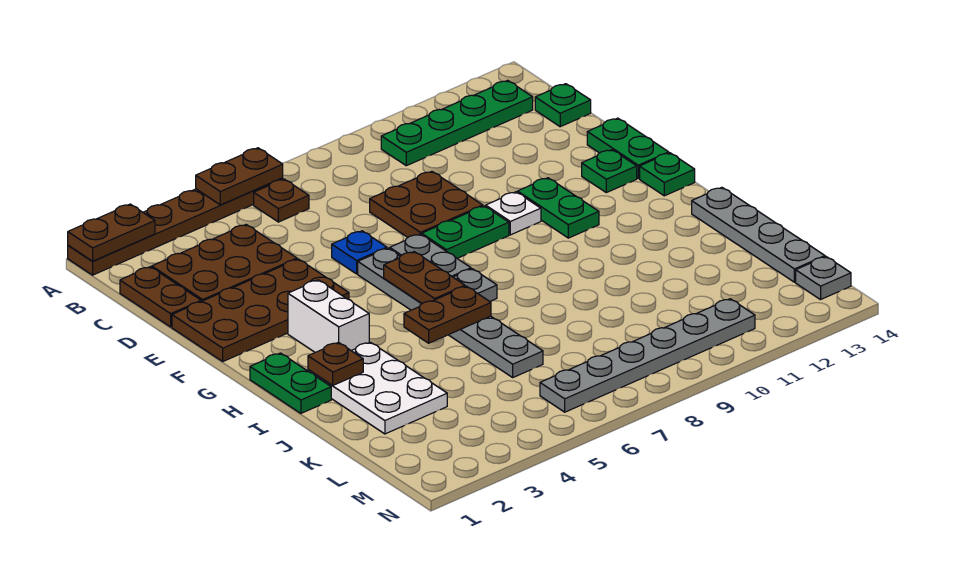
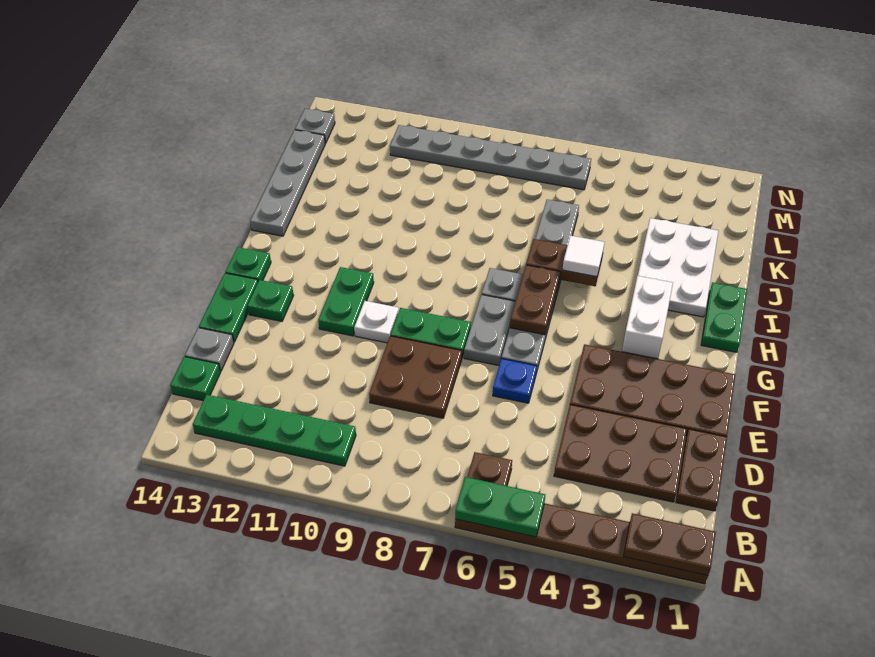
brown 1x2 plate [196,148,283,205] -> green 1x2 plate [455,477,545,537]
none -> grey 1x1 plate [185,328,234,371]
brown 1x1 plate [308,342,363,385] -> none
none -> white 1x1 tile [563,236,605,277]

